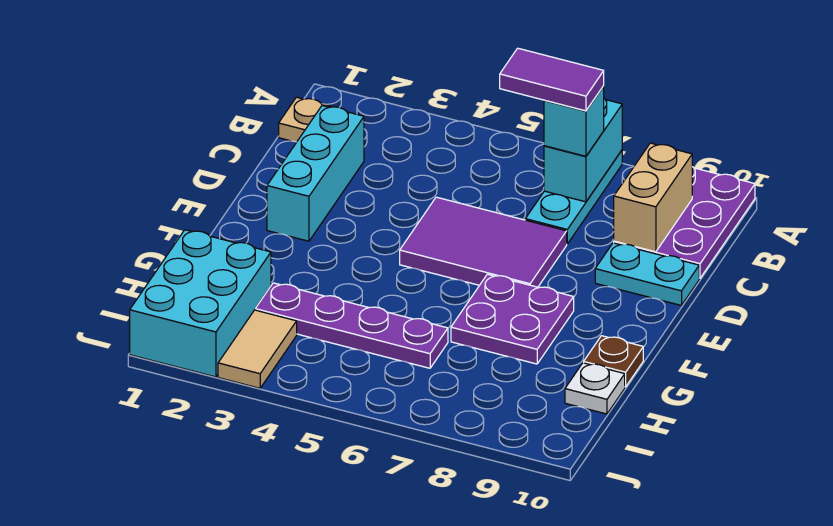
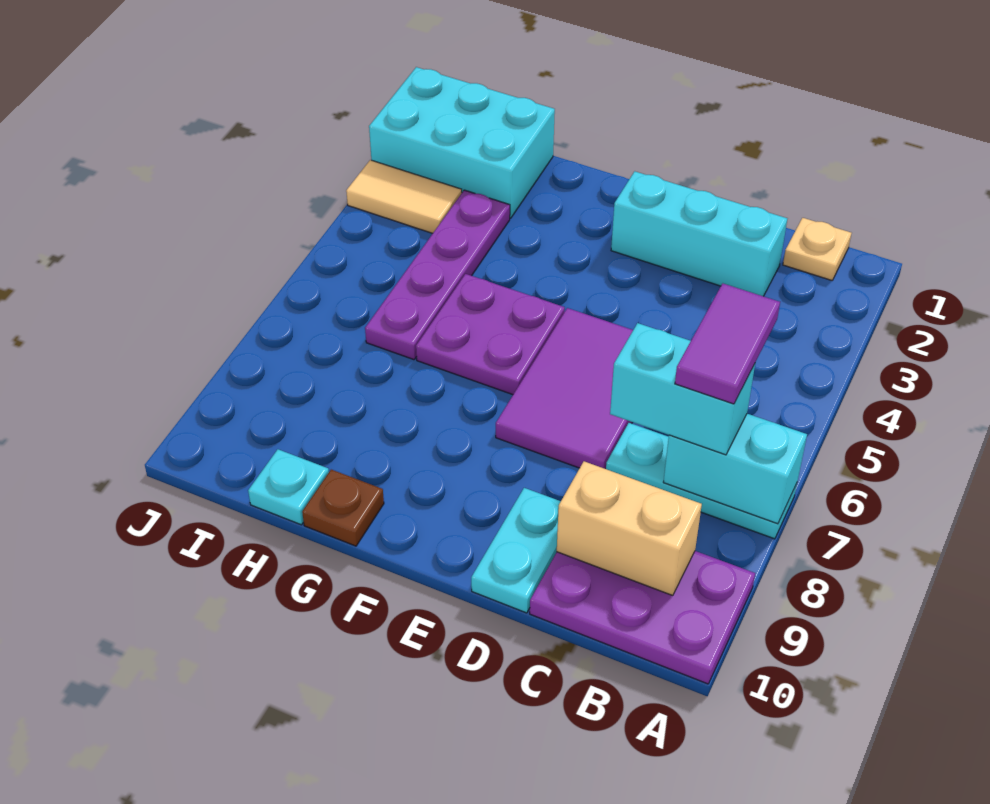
cyan 1x1 brick [544,86,604,156] -> cyan 1x2 brick [610,323,755,455]
purple 2x2 plate [451,274,574,364] -> purple 2x2 plate moved to [416,274,565,395]
white 1x1 plate [565,363,625,414] -> cyan 1x1 plate [248,449,329,525]

